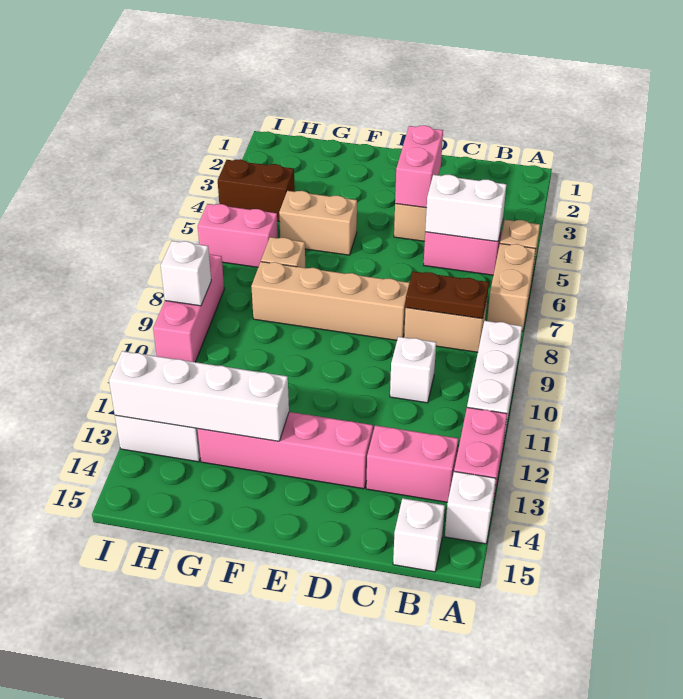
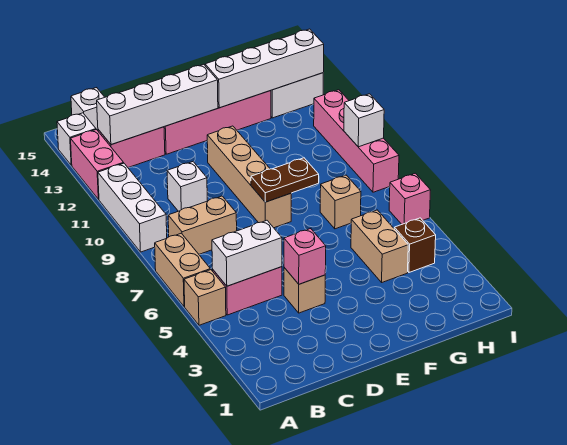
brown 1x2 plate [406,271,489,319] -> brown 1x2 plate moved to [251,158,319,202]
none -> white 1x4 brick [97,64,218,145]
pink 1x2 brick [395,125,443,208] -> pink 1x1 brick [284,228,326,284]
tan 1x4 brick [251,262,409,340] -> tan 1x4 brick turned to [207,126,291,228]
tan 1x2 brick [279,191,357,255] -> tan 1x2 brick turned to [351,210,408,282]
brown 1x2 brick [218,159,295,222] -> brown 1x1 brick [394,218,436,272]
pink 1x2 brick [198,204,278,267] -> pink 1x1 brick [389,173,431,224]
pink 1x3 brick [153,254,224,362] -> pink 1x4 brick [314,90,399,192]

